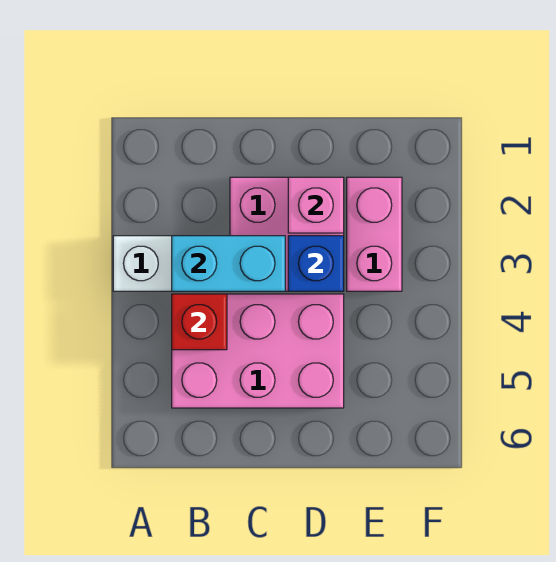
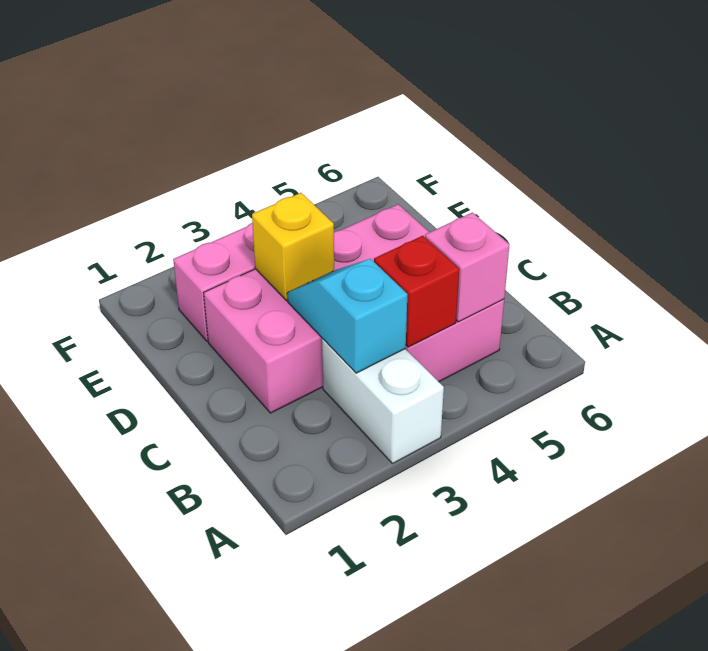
cyan 1x2 brick [172,236,285,291] -> cyan 1x2 slope [287,259,407,373]
pink 1x1 brick [288,177,344,233] -> pink 1x1 brick moved to [425,212,509,322]
blue 1x1 brick [288,236,344,291] -> yellow 1x1 brick [252,193,334,300]

